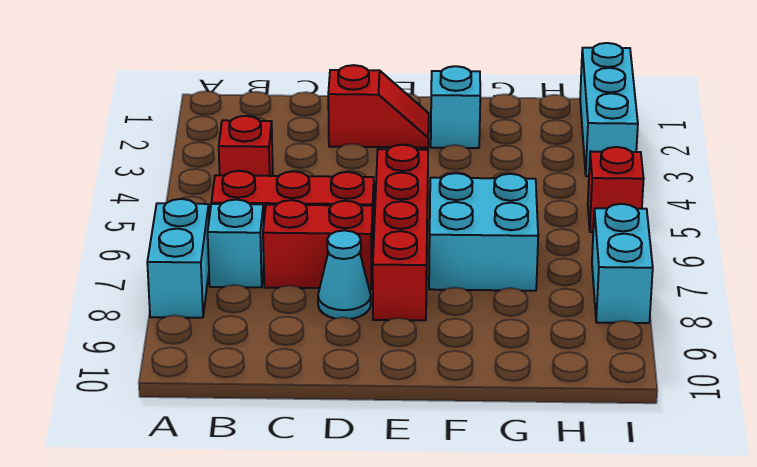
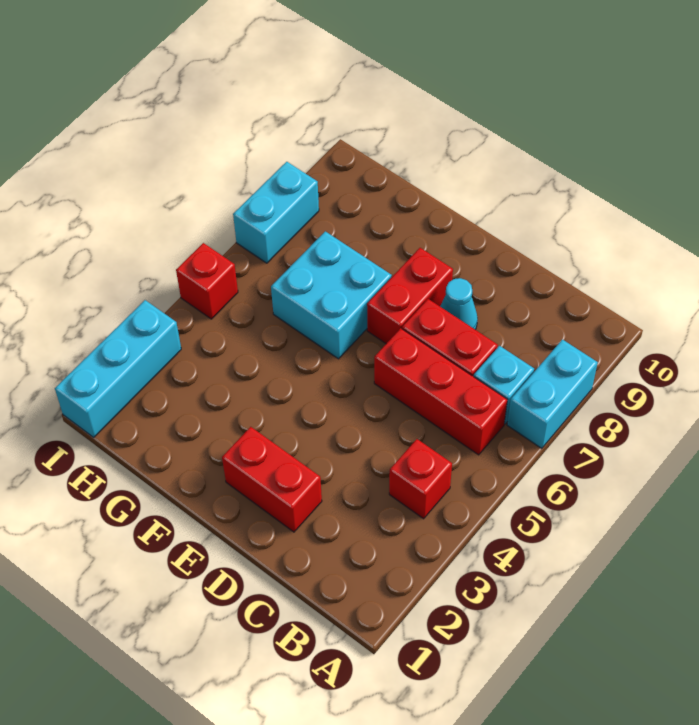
red 1x2 slope [328,65,429,148] -> red 1x2 brick [222,427,322,532]
red 1x4 brick [373,145,428,320] -> red 1x2 brick [367,248,453,344]
cyan 1x1 brick [431,66,480,148] -> none

